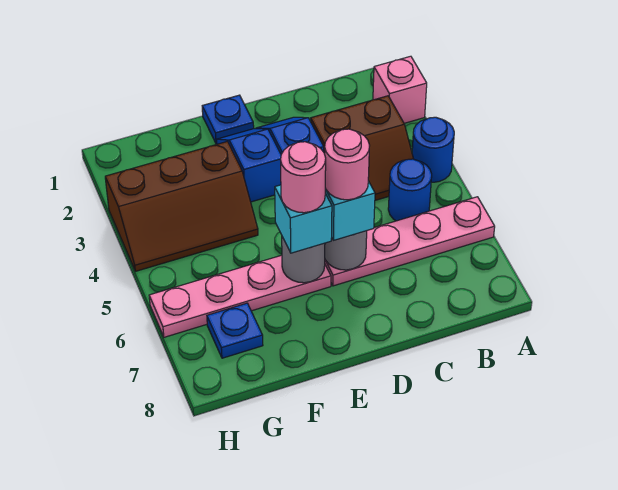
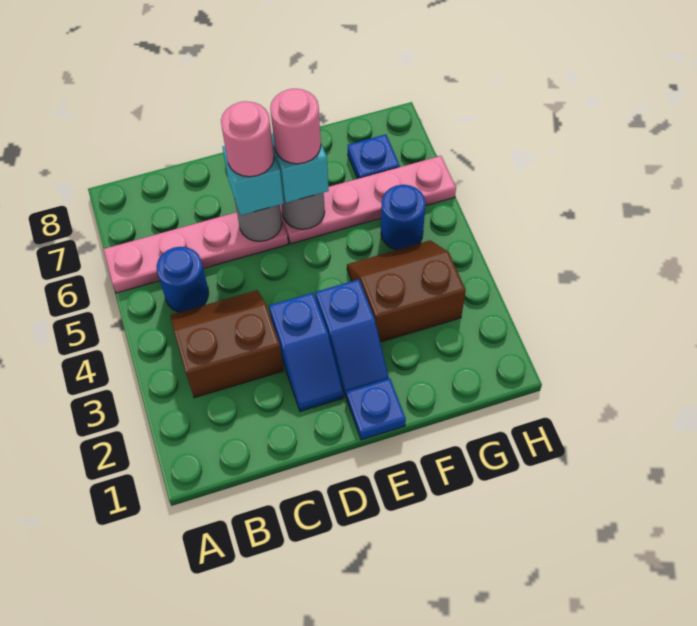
pink 1x1 brick [373,56,427,123] -> none
blue 1x1 round brick [412,117,454,182] -> blue 1x1 round brick moved to [381,185,426,250]
brown 2x3 slope [105,141,258,271] -> brown 2x2 slope [347,240,466,342]

